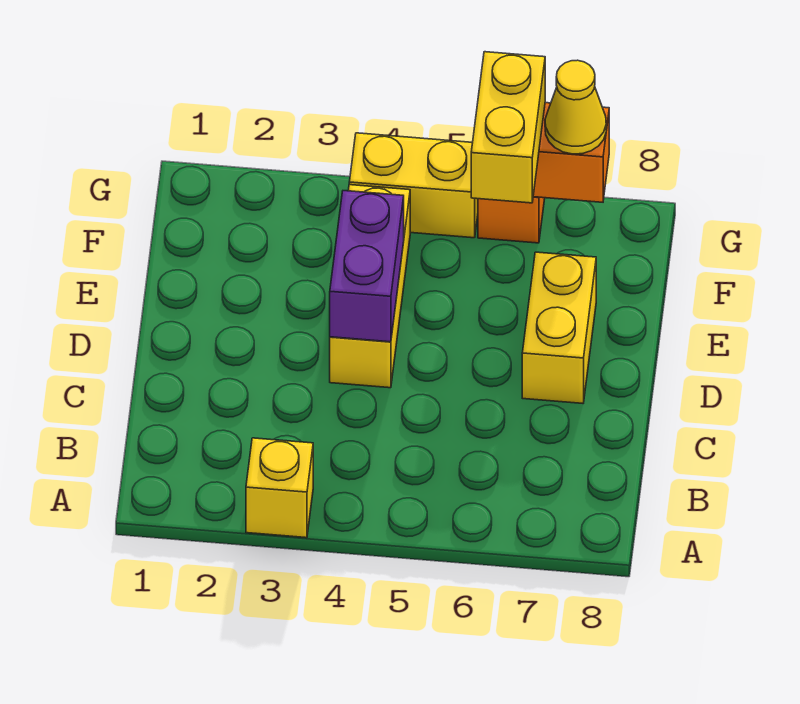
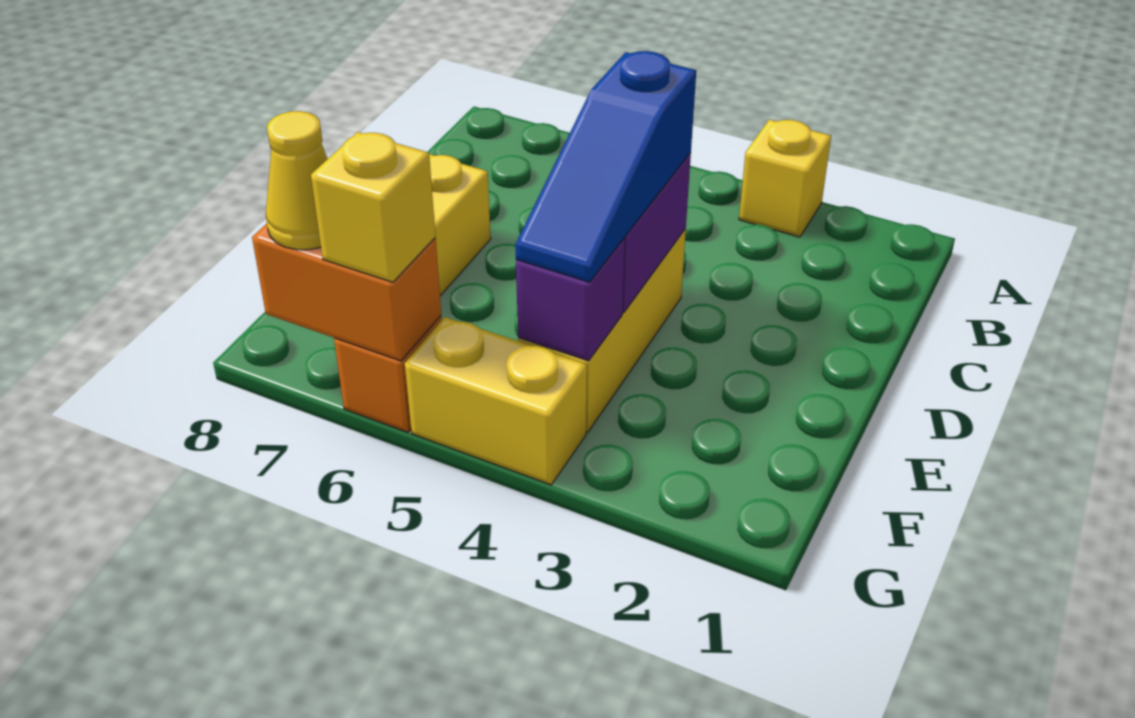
none -> blue 1x3 slope [515,51,696,282]
none -> purple 1x1 brick [516,238,625,361]
yellow 1x2 brick [471,52,545,203] -> yellow 1x1 brick [311,132,435,282]

